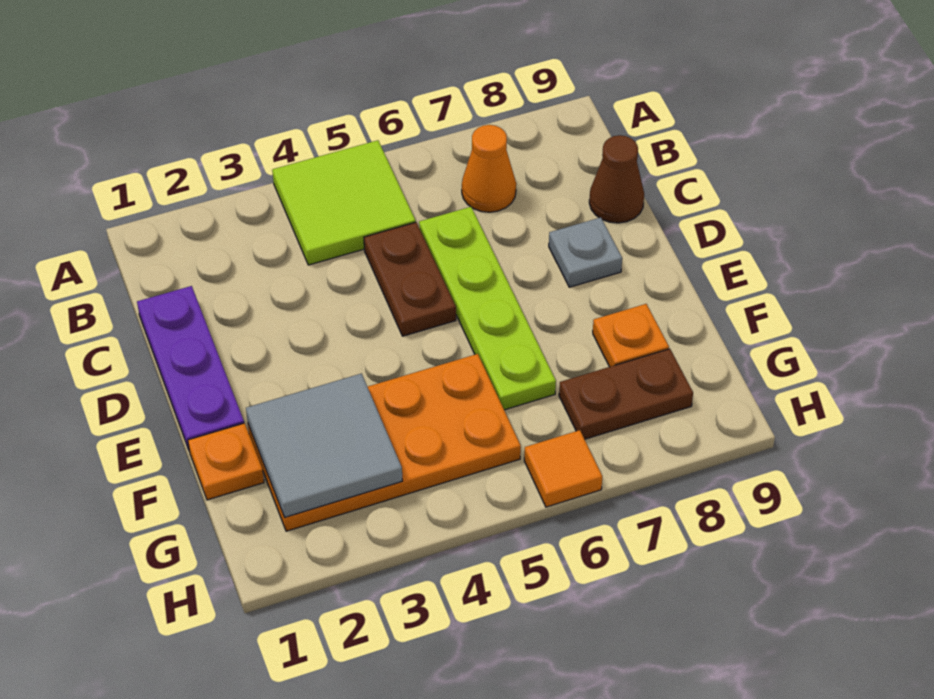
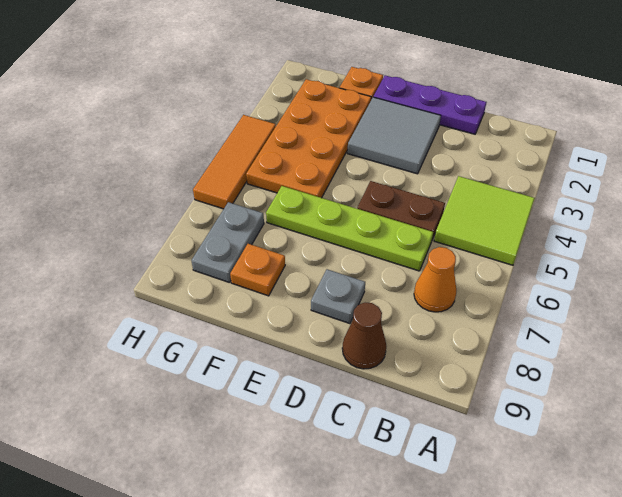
grey 2x2 tile [246,374,402,517] -> grey 2x2 tile moved to [347,97,441,174]
brown 1x2 plate [559,349,693,439] -> grey 1x2 plate [191,202,264,283]
orange 1x1 tile [524,430,602,507] -> orange 1x3 tile [193,115,276,209]

